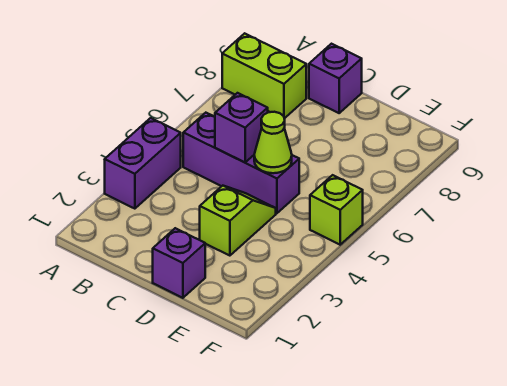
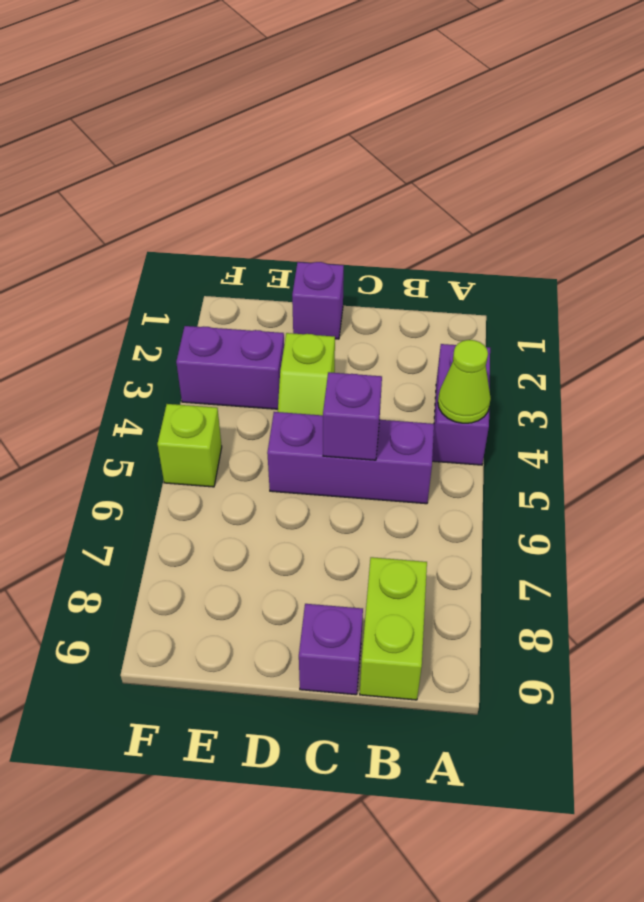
lime 1x2 brick [222,33,306,119] -> lime 1x2 brick turned to [360,557,427,700]
lime 1x1 cone [254,112,292,173] -> lime 1x1 cone moved to [438,340,491,423]
none -> purple 1x2 brick [176,326,284,409]

